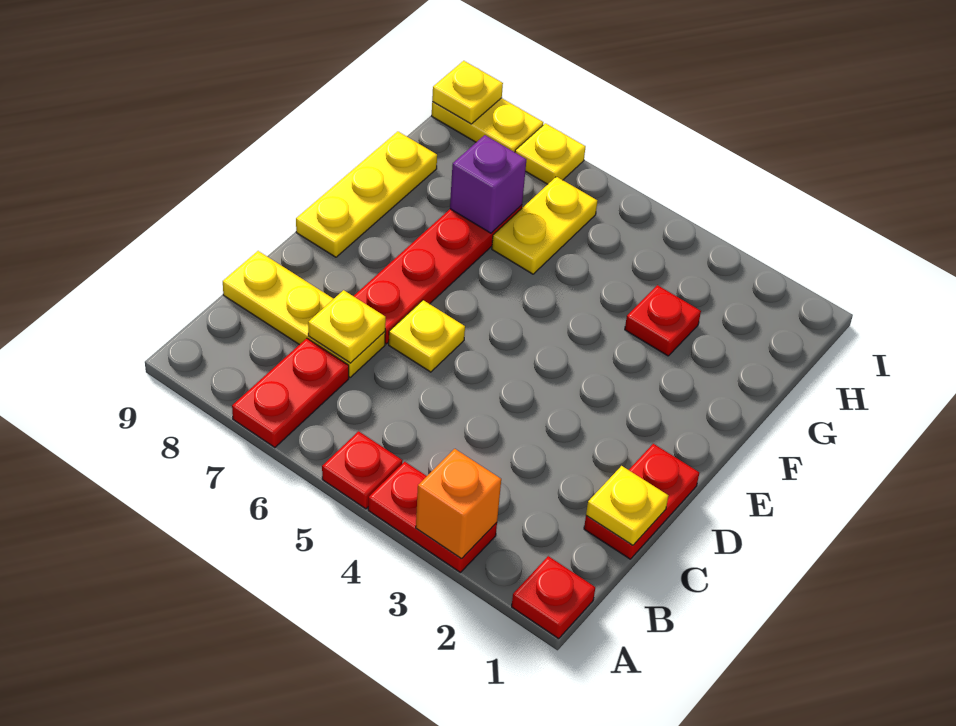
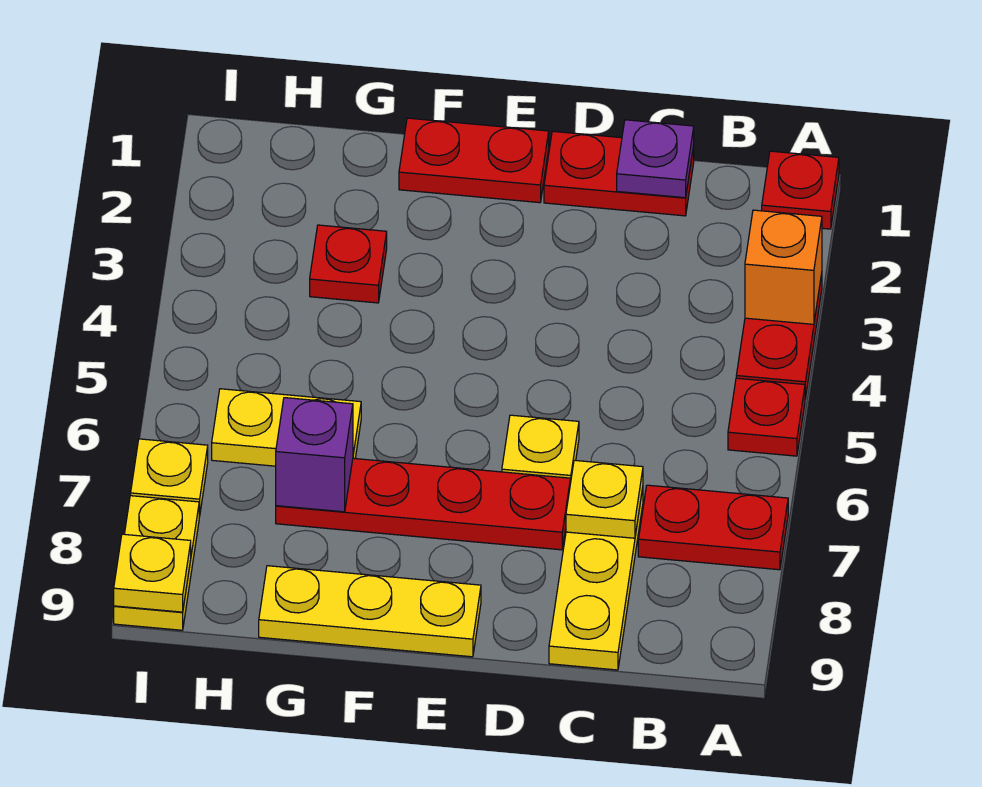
yellow 1x1 plate [586,466,669,545] -> purple 1x1 plate [617,120,694,198]
none -> red 1x2 plate [399,118,549,203]

